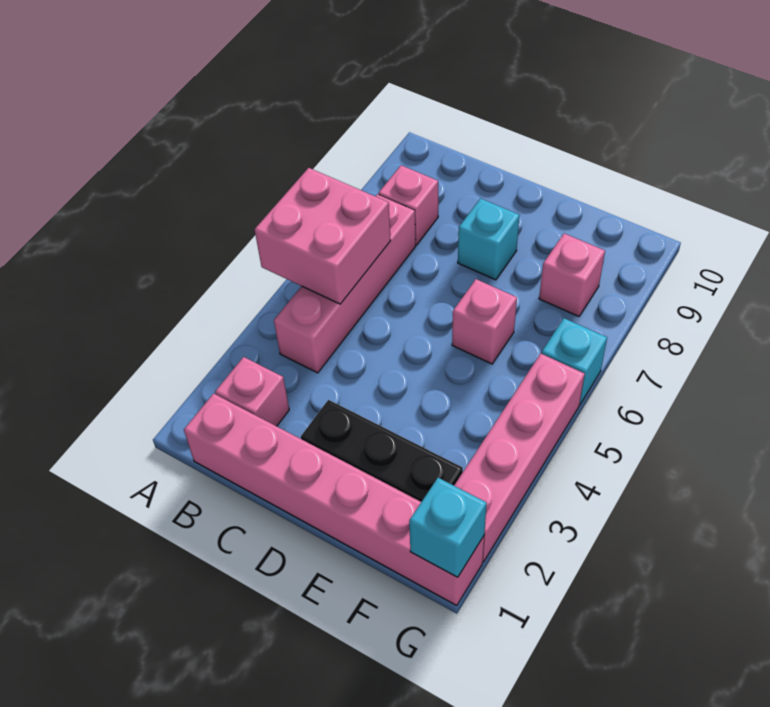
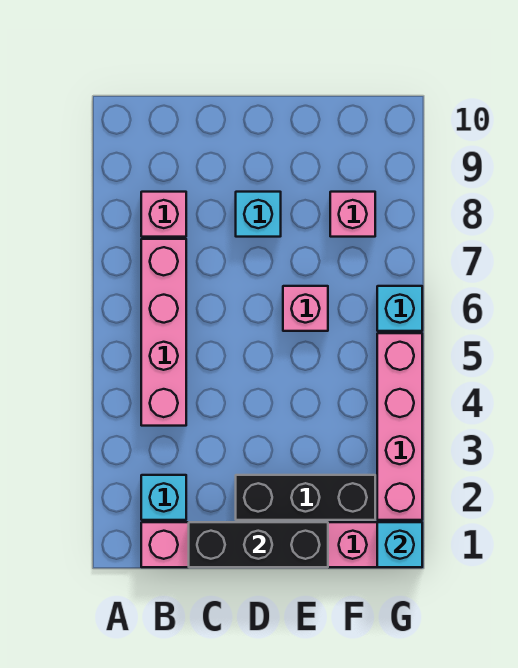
pink 2x2 brick [255,168,391,304] -> none
pink 1x1 brick [215,357,289,426] -> cyan 1x1 brick [141,475,186,520]
none -> black 1x3 brick [189,522,328,567]

